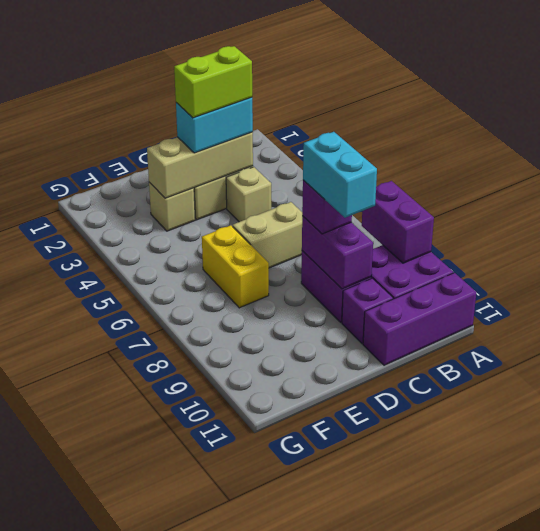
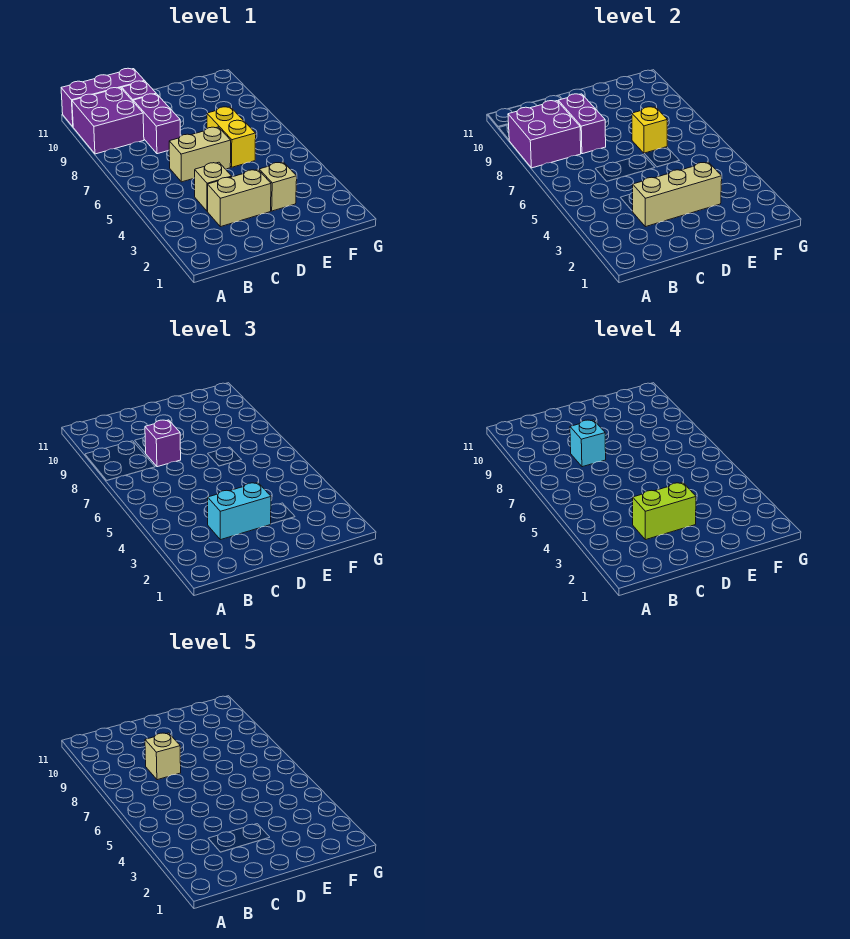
purple 1x2 brick [362,181,434,263] -> purple 2x2 brick [508,101,581,168]
cyan 1x2 brick [303,132,377,218] -> cyan 1x1 brick [570,420,606,467]
none -> tan 1x1 brick [145,733,181,780]
none -> yellow 1x1 brick [632,107,667,153]

